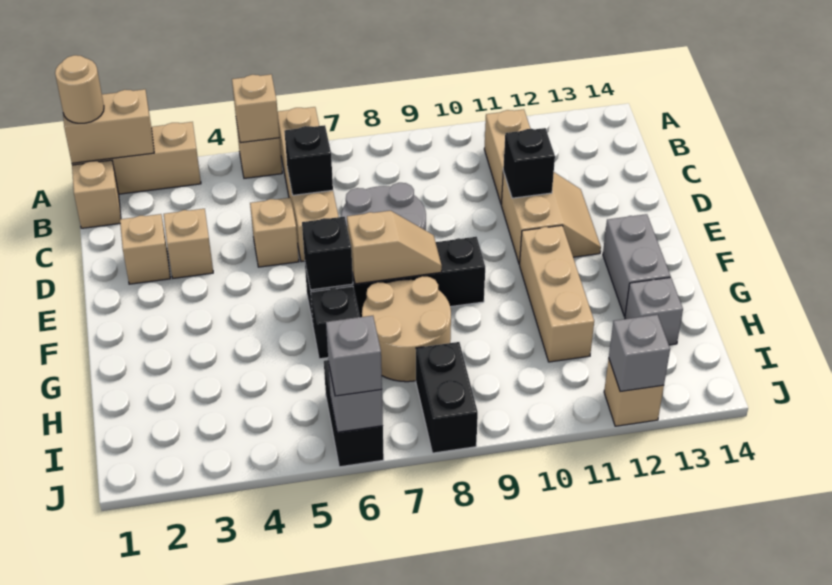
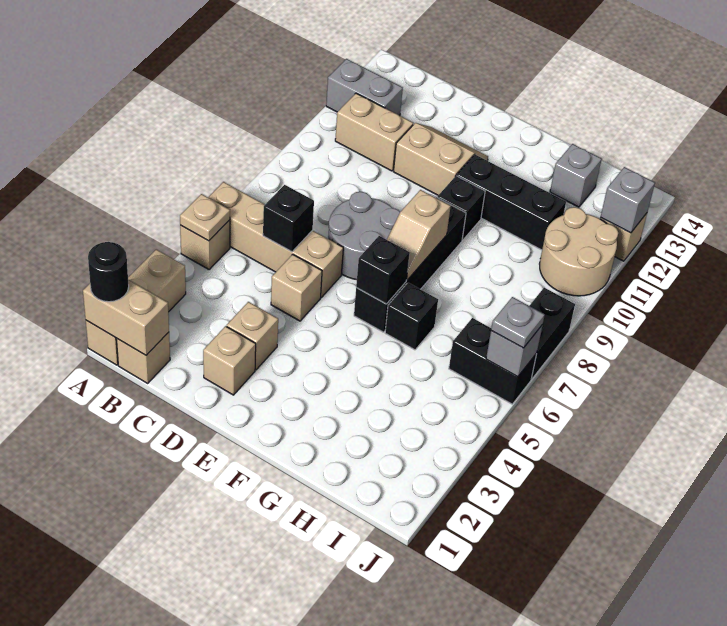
tan 1x2 brick [63,89,154,163] -> tan 1x2 brick turned to [83,280,169,355]
tan 1x1 round brick [55,55,104,123] -> black 1x1 round brick [88,242,129,302]
tan 1x1 brick [232,74,280,143] -> tan 1x1 plate [180,194,230,241]
black 1x1 brick [503,128,555,198] -> black 1x1 brick moved to [437,176,485,240]
tan 1x2 slope [347,211,442,284] -> tan 1x2 slope turned to [387,190,451,280]
tan 1x3 brick [520,225,594,362] -> black 1x3 brick [457,155,566,250]
grey 1x2 brick [603,214,670,316] -> grey 1x2 brick moved to [326,59,403,116]
tan 2x2 round brick [362,276,451,382] -> tan 2x2 round brick moved to [540,207,618,296]
black 1x2 brick [416,342,478,453] -> black 1x2 brick turned to [529,288,575,379]
grey 1x1 brick [326,316,382,396] -> grey 1x1 plate [491,297,545,348]

